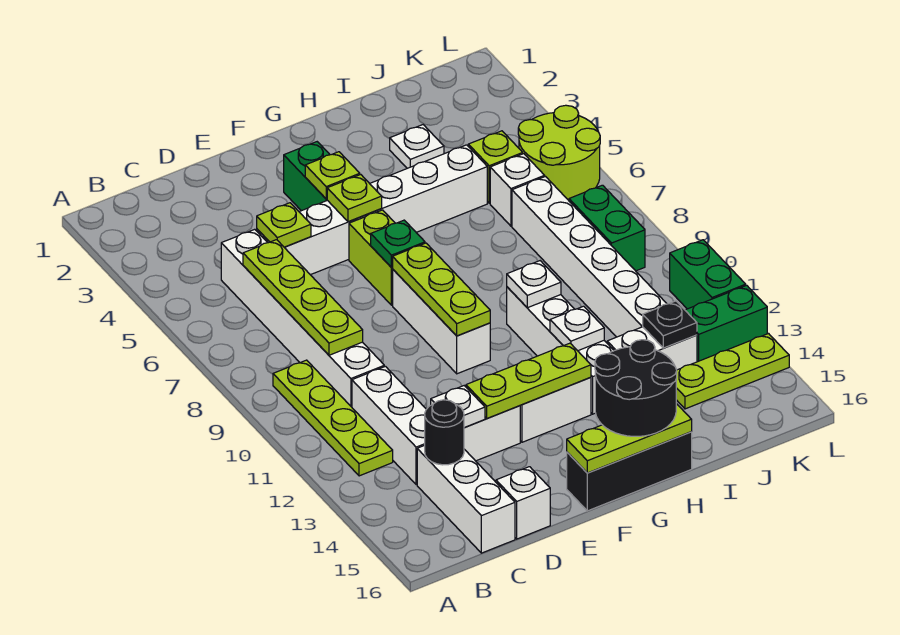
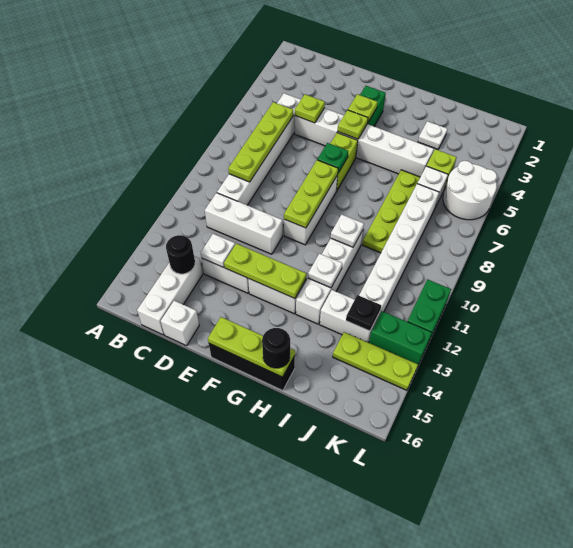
lime 1x4 plate [273,360,393,476] -> lime 1x4 plate moved to [362,170,420,253]
white 1x3 brick [352,366,426,485] -> white 1x3 brick turned to [205,193,283,254]
black 2x2 round brick [595,340,677,436] -> black 1x1 round brick [262,328,290,368]
lime 2x2 round brick [518,105,600,200] -> white 2x2 round brick [443,161,497,220]
green 1x2 brick [569,185,645,271] -> none

